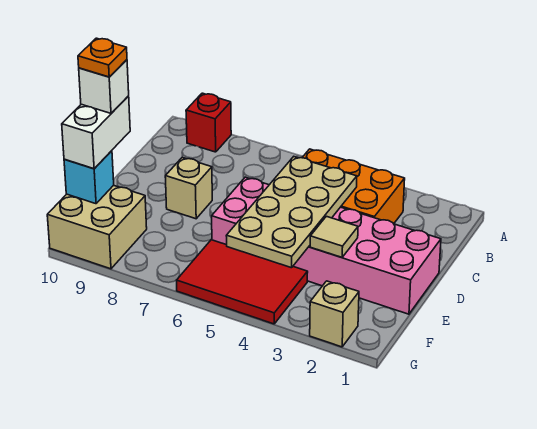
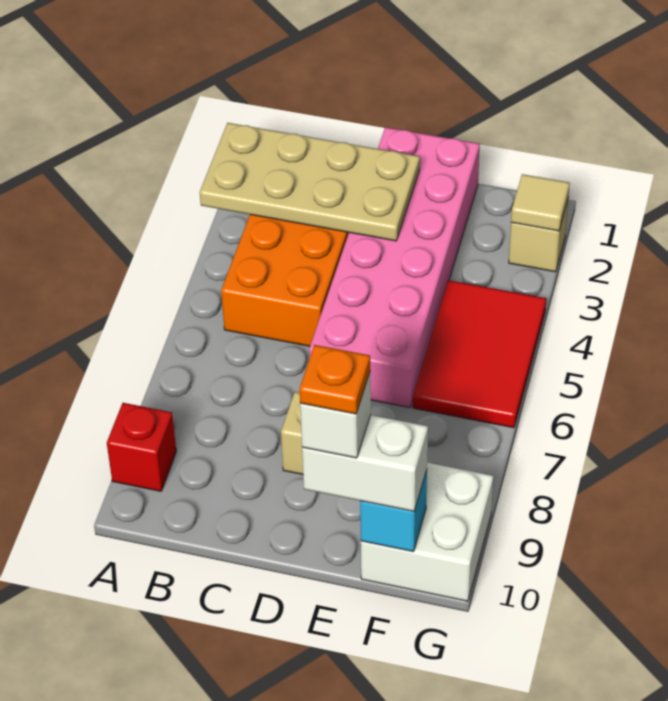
tan 2x4 plate [226,157,357,268] -> tan 2x4 plate moved to [200,123,420,241]
tan 1x1 tile [310,216,358,257] -> tan 1x1 tile moved to [511,174,570,231]
tan 2x2 brick [47,185,147,269] -> white 2x2 brick [361,463,493,601]

